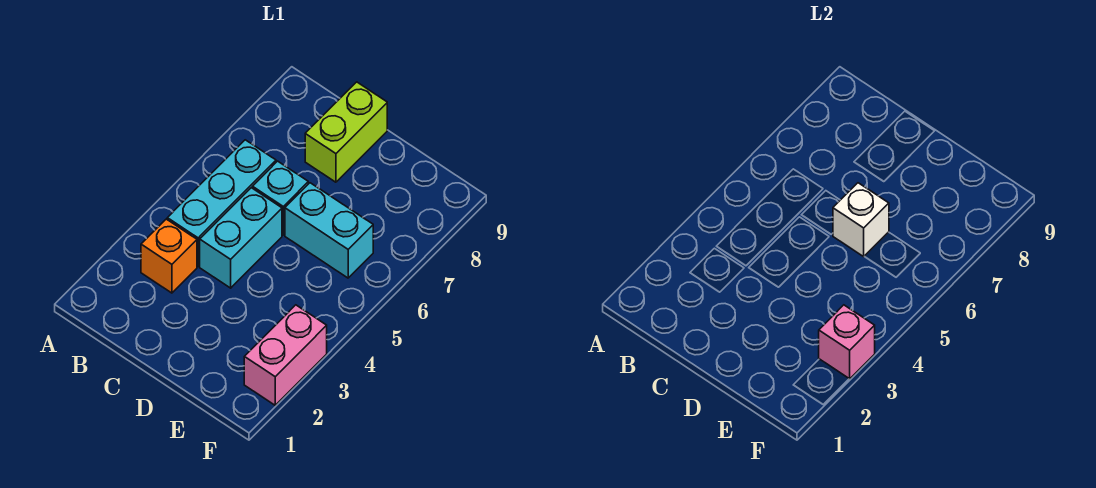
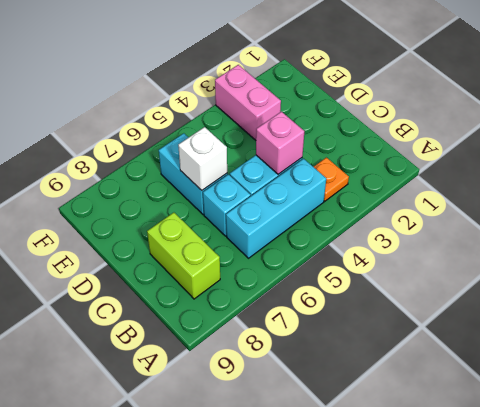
orange 1x1 brick [141,219,197,293] -> orange 1x1 plate [314,158,349,201]
lime 1x2 brick [305,82,387,182] -> lime 1x2 brick turned to [147,213,220,299]
pink 1x2 brick [244,305,327,405] -> pink 1x2 brick turned to [215,65,281,140]
pink 1x1 brick [819,305,875,379] -> pink 1x1 brick moved to [256,112,304,174]

